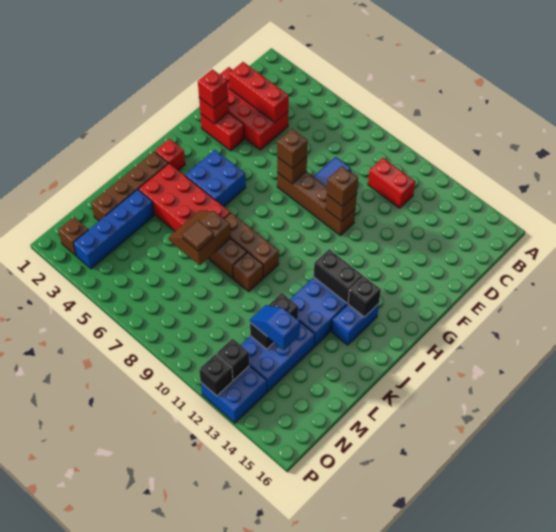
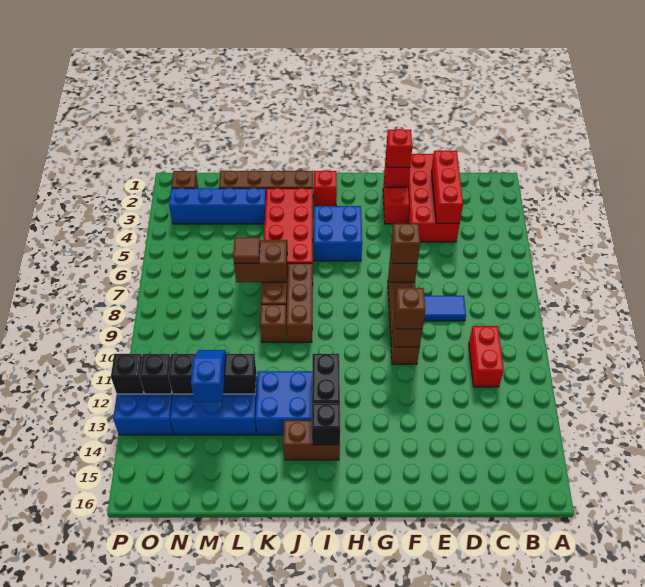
blue 1x2 brick [332,304,379,345] -> brown 1x2 brick [283,420,340,460]
black 1x2 brick [250,293,298,349] -> black 1x3 brick [168,354,256,394]

